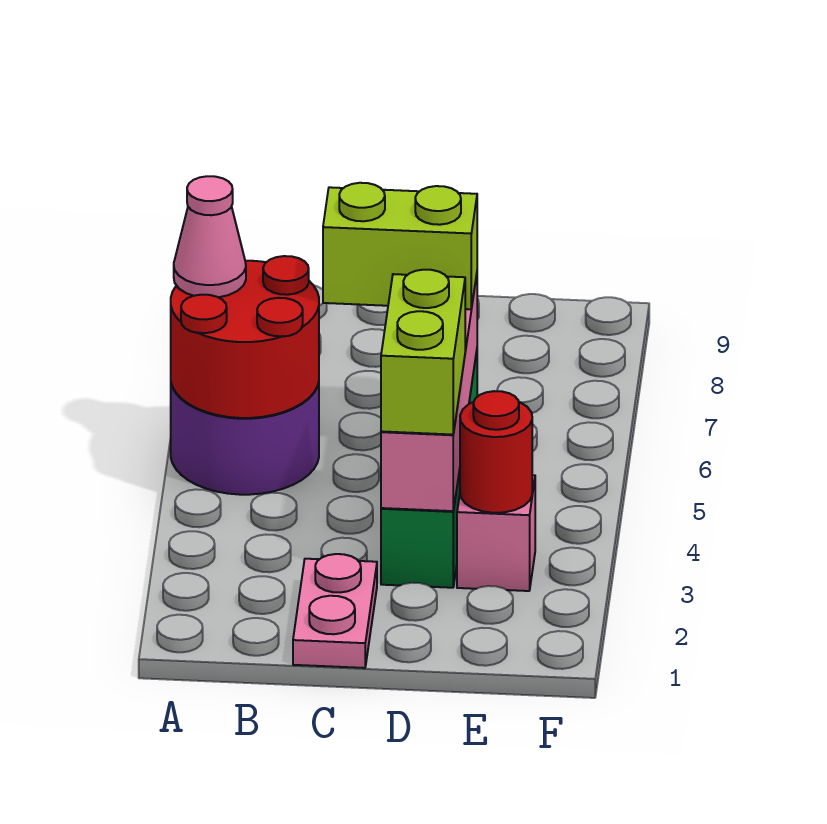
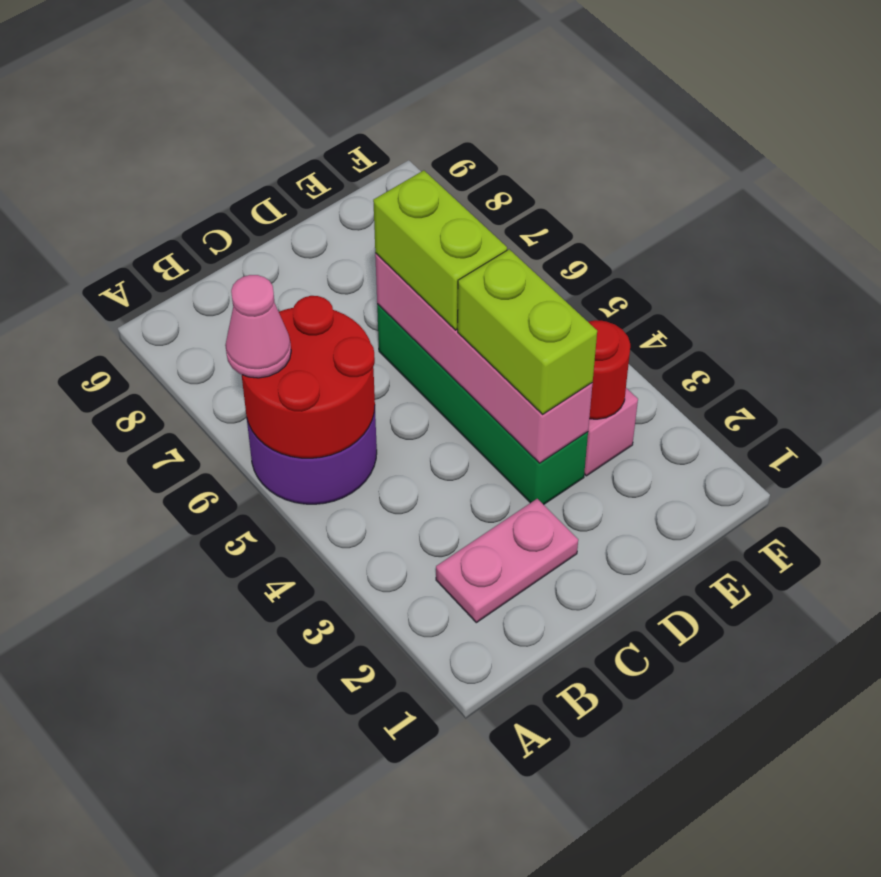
pink 1x2 plate [293,554,377,668] -> pink 1x2 plate turned to [436,499,578,623]
lime 1x2 brick [323,183,477,309] -> lime 1x2 brick turned to [373,170,507,330]

